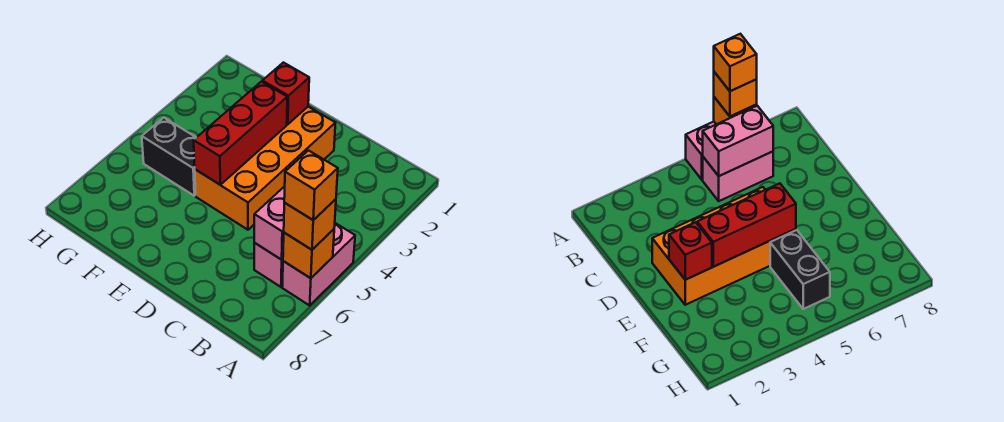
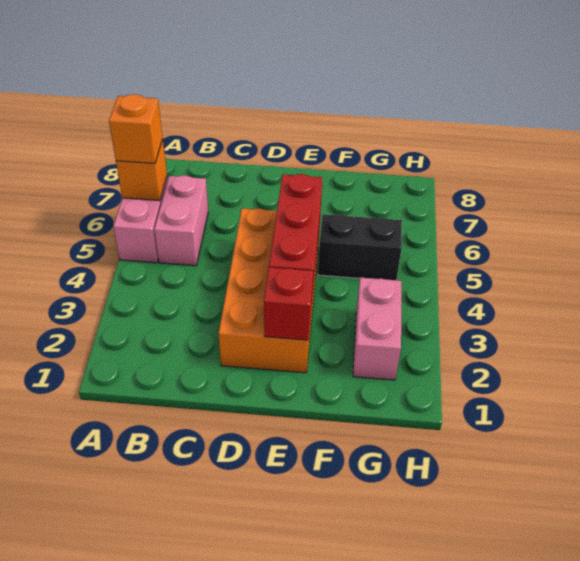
orange 1x1 brick [284,151,338,220] -> none
pink 1x2 brick [254,186,285,260] -> pink 1x2 brick moved to [353,277,401,380]

